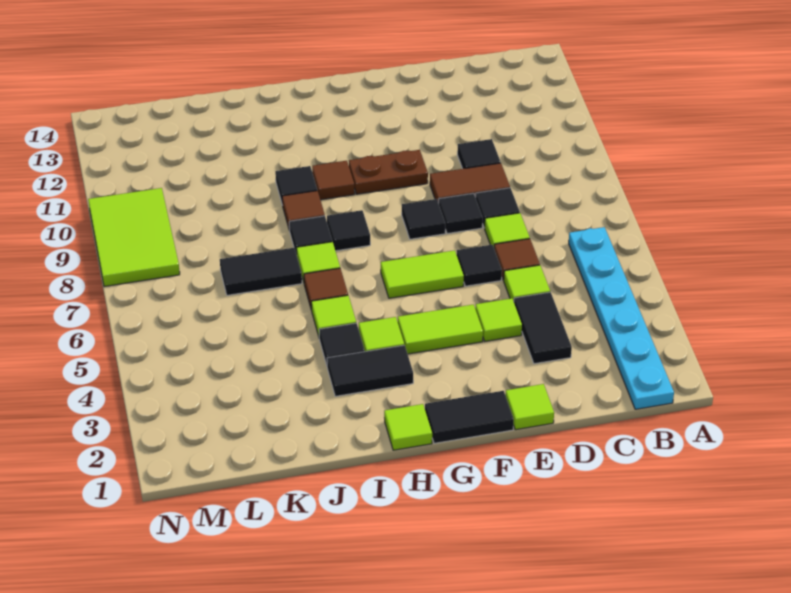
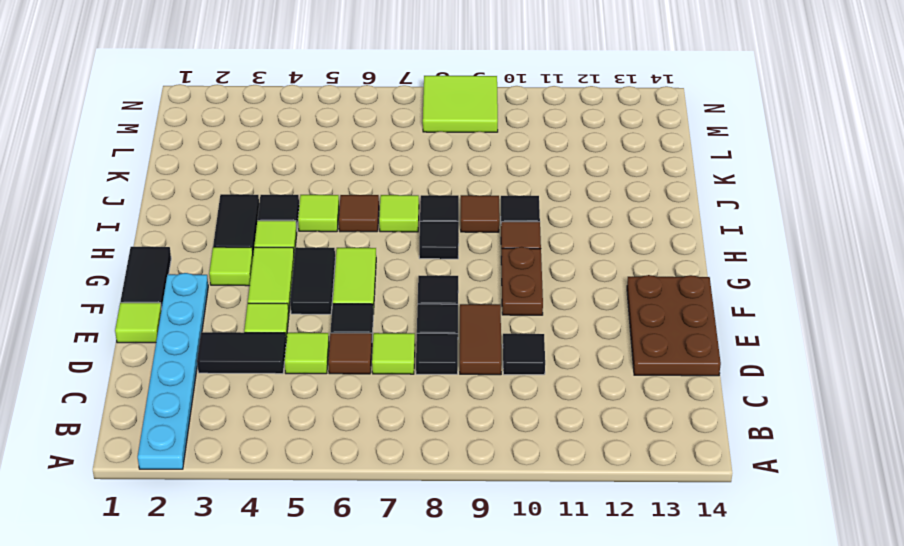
cyan 1x6 plate [569,227,674,409] -> cyan 1x6 plate turned to [138,273,208,469]
none -> brown 2x3 plate [627,275,721,376]
lime 1x1 tile [384,404,432,450] -> lime 1x1 tile moved to [209,247,253,286]
black 1x2 tile [220,248,302,295] -> black 1x2 tile moved to [290,247,335,314]
lime 2x3 tile [88,188,180,287] -> lime 2x2 tile [423,76,498,132]

